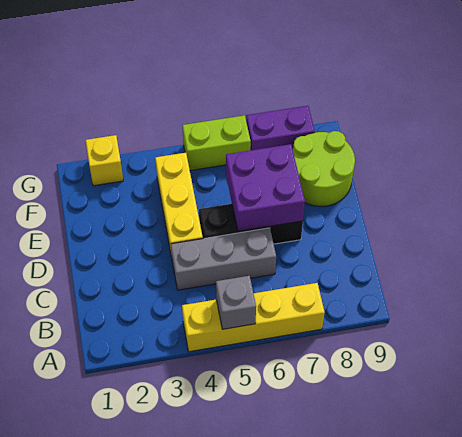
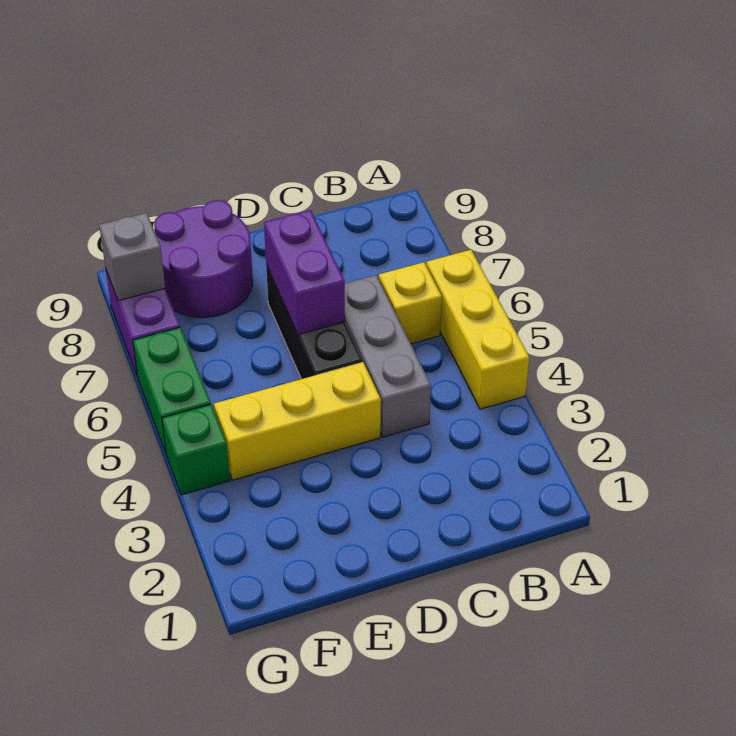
yellow 1x4 brick [182,283,325,352] -> yellow 1x3 brick [426,250,529,409]
grey 1x1 brick [216,276,256,329] -> grey 1x1 brick moved to [99,213,165,301]
purple 2x2 brick [226,144,305,231] -> purple 1x2 brick [264,210,345,335]
lime 2x2 round brick [293,131,355,206] -> purple 2x2 round brick [154,200,253,318]
yellow 1x1 brick [86,135,123,186] -> yellow 1x1 brick moved to [379,262,442,344]
none -> green 1x1 brick [162,404,230,495]
lime 1x2 brick [182,115,251,171] -> green 1x2 brick [133,327,211,455]

